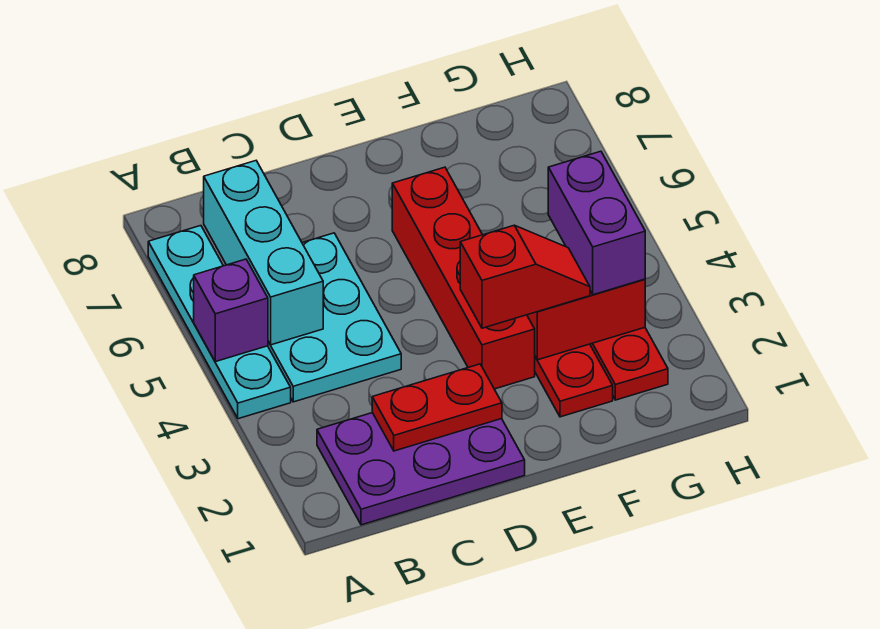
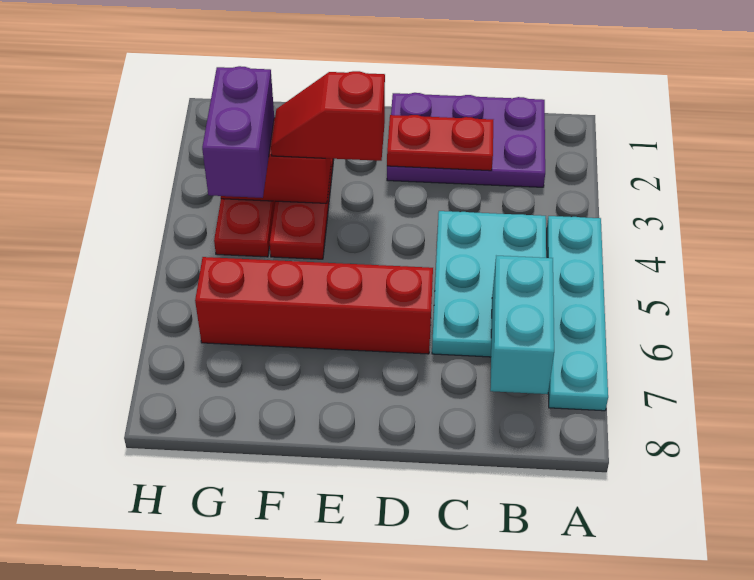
purple 1x1 brick [194,259,268,362] -> none
cyan 1x3 brick [204,161,323,345] -> cyan 1x2 brick [490,256,554,394]
red 1x4 brick [392,167,535,389] -> red 1x4 brick turned to [195,257,433,354]

